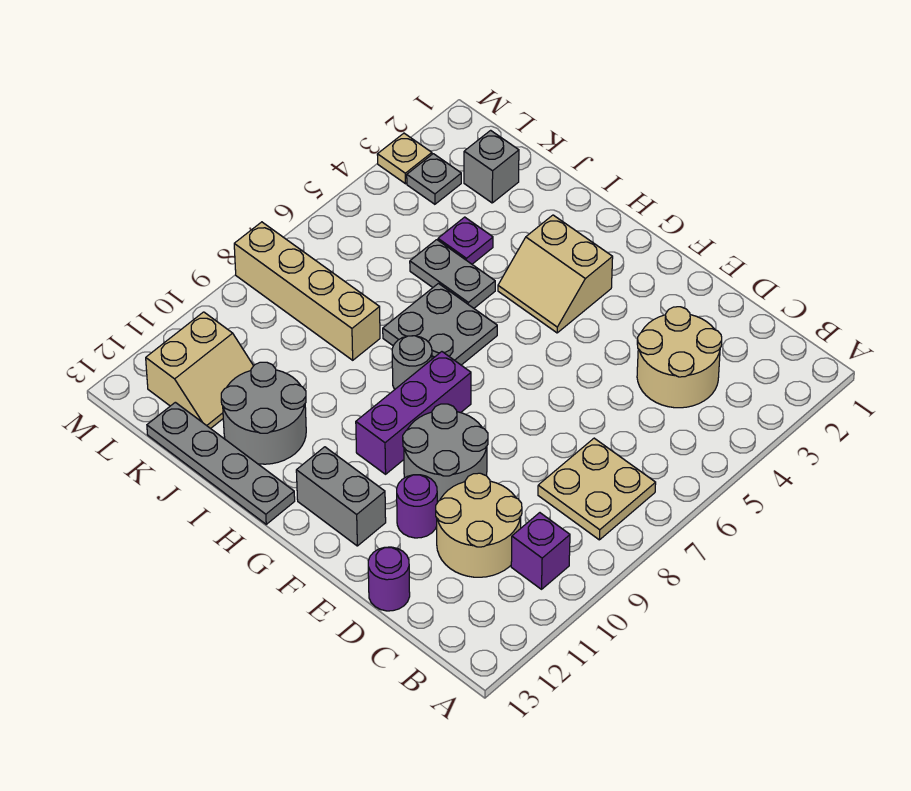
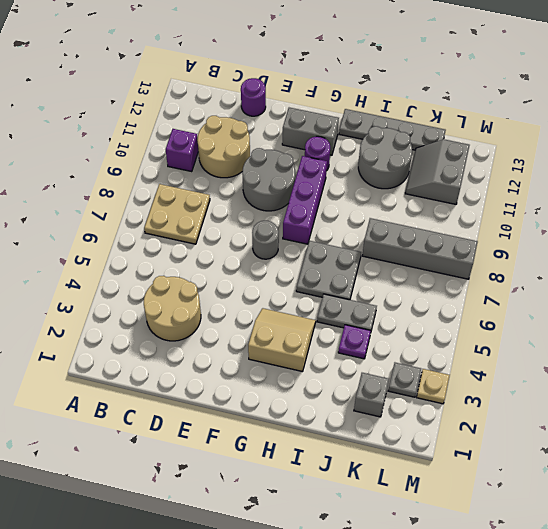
purple 1x1 round brick [397,475,437,538] -> purple 1x1 round brick moved to [305,136,330,171]
grey 1x1 round brick [392,336,432,389] -> grey 1x1 round brick moved to [252,221,279,259]
tan 1x4 brick [234,222,380,360] -> grey 1x4 brick [362,218,478,279]
tan 2x2 slope [146,312,253,429] -> grey 2x2 slope [405,139,470,204]

